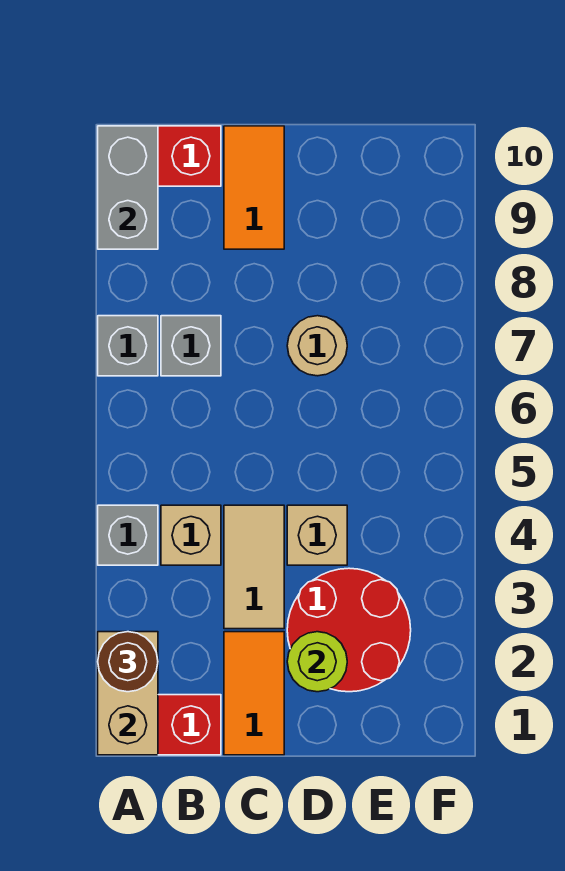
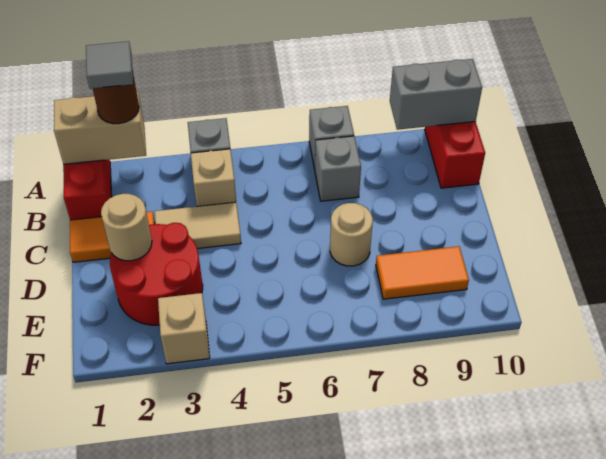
none -> grey 1x1 tile [86,41,133,89]
orange 1x2 tile [224,126,284,249] -> orange 1x2 tile moved to [376,246,469,299]
lime 1x1 round brick [287,632,347,692] -> tan 1x1 round brick [101,194,152,261]
tan 1x1 brick [287,505,347,565] -> tan 1x1 brick moved to [158,293,210,364]

